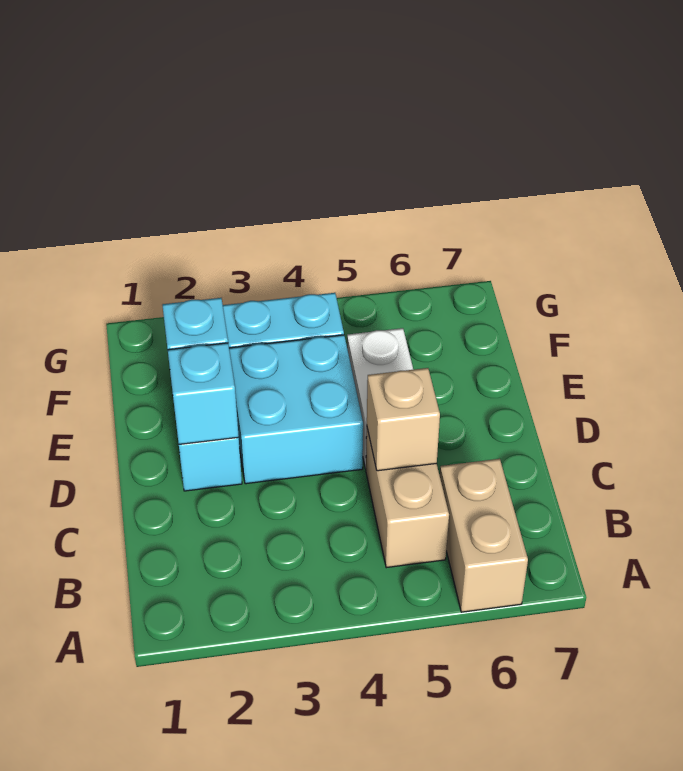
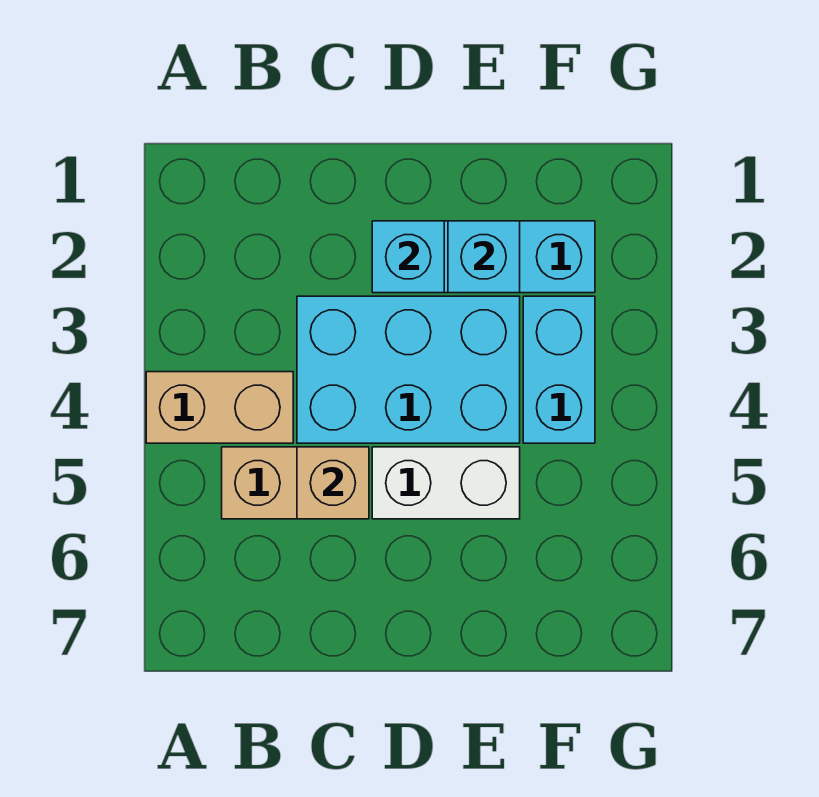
tan 1x2 brick [440,459,528,612] -> tan 1x2 brick moved to [146,372,293,443]
cyan 2x2 brick [229,335,363,484] -> cyan 2x3 brick [297,296,520,443]

